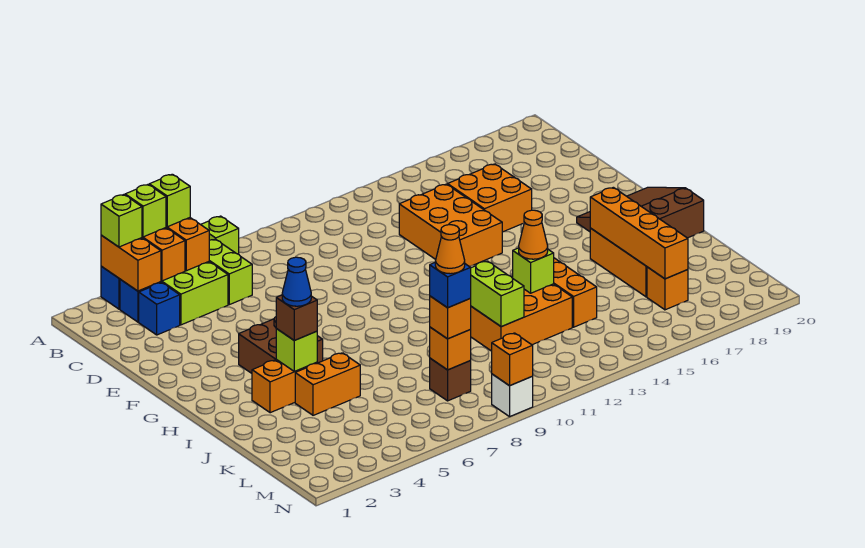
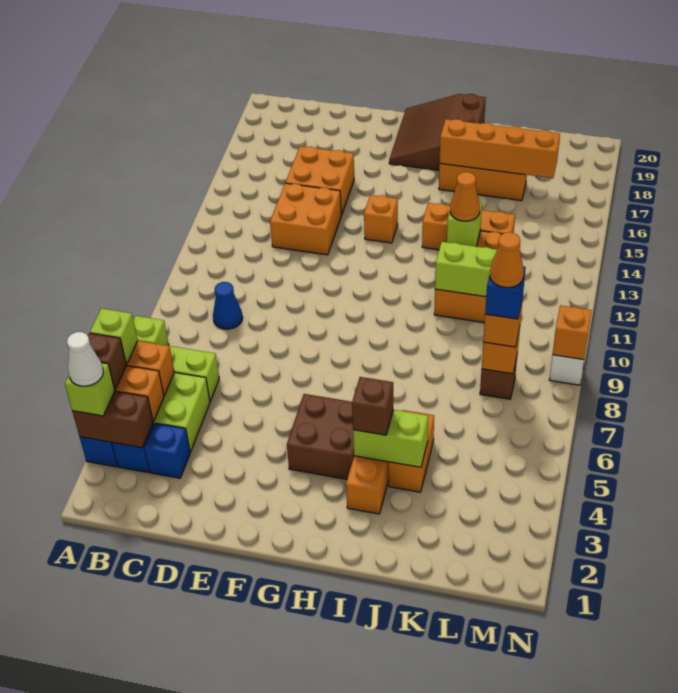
orange 1x2 brick [101,235,161,291] -> brown 1x2 brick [72,391,153,448]
none -> white 1x1 cone [67,332,103,386]
lime 1x1 brick [125,185,166,237] -> brown 1x1 brick [88,333,126,389]
orange 2x3 brick [399,184,502,267] -> orange 2x2 brick [270,183,341,255]
lime 1x1 brick [276,329,317,372] -> lime 1x2 brick [353,410,428,467]
blue 1x1 cone [282,257,311,306] -> blue 1x1 cone moved to [213,282,243,329]
orange 1x1 brick [647,267,688,310] -> orange 1x1 brick moved to [364,195,398,243]

